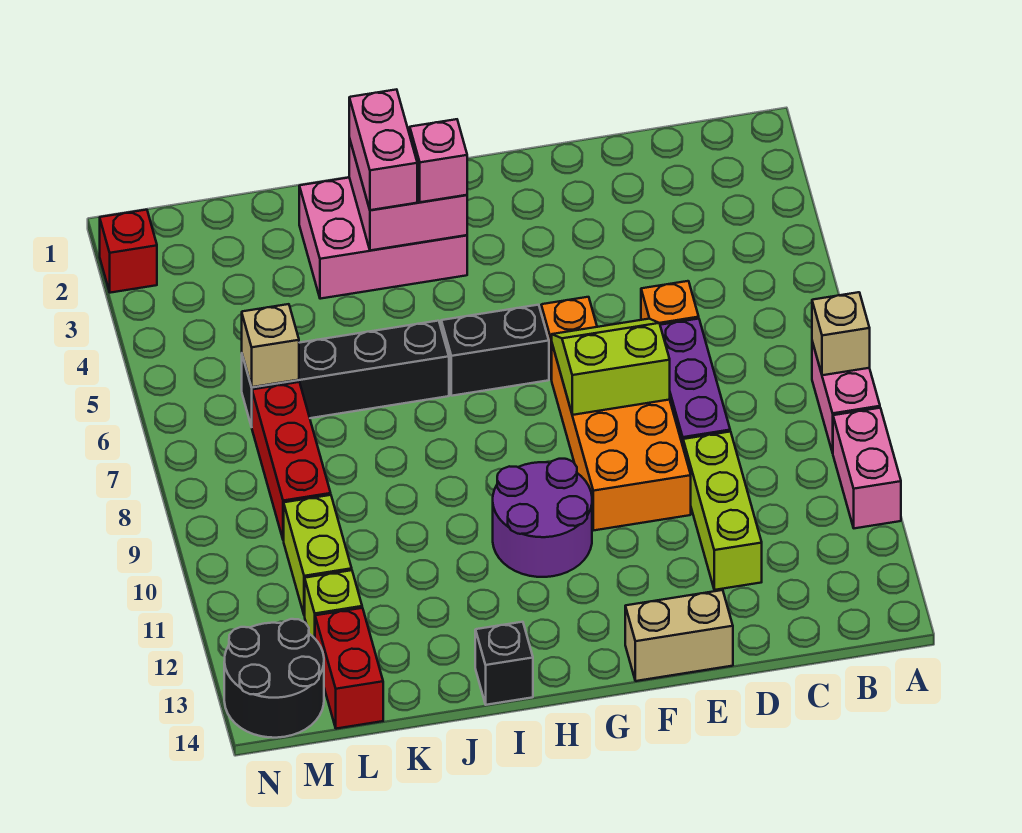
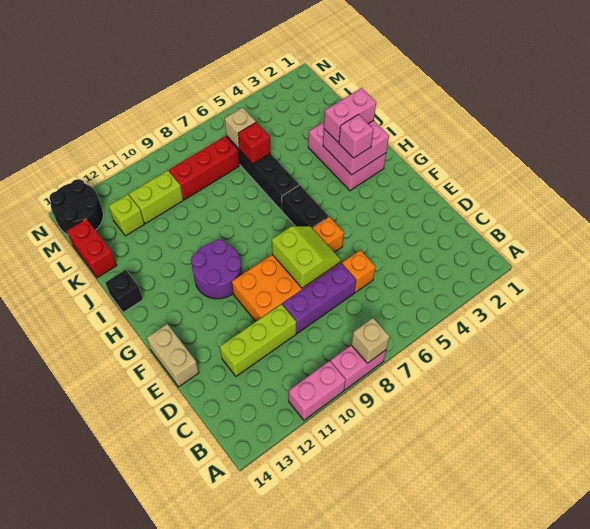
red 1x2 brick [315,608,383,729] -> red 1x2 brick turned to [67,219,117,278]
red 1x1 brick [100,210,157,293] -> red 1x1 brick moved to [238,122,271,164]

